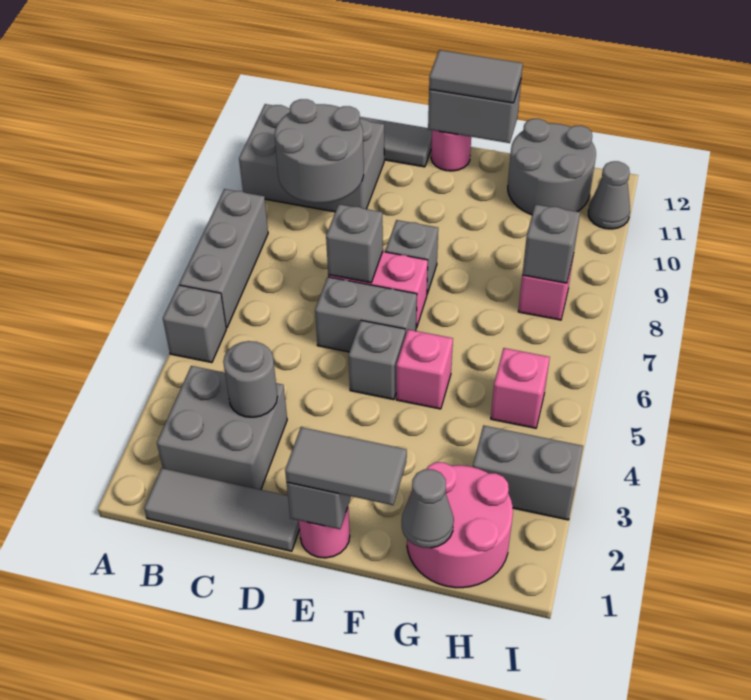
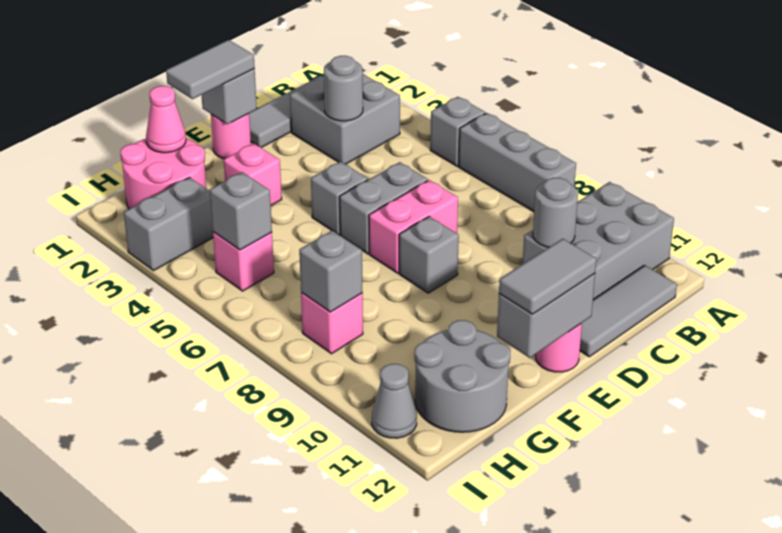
grey 2x2 round brick [274,99,364,203] -> grey 1x1 round brick [533,178,578,247]
grey 1x1 brick [326,204,383,283] -> grey 1x1 brick moved to [210,172,272,250]
pink 1x1 brick [396,330,453,409] -> pink 1x1 brick moved to [224,144,282,205]
grey 1x1 cone [402,469,454,548] -> pink 1x1 cone [146,86,186,153]

